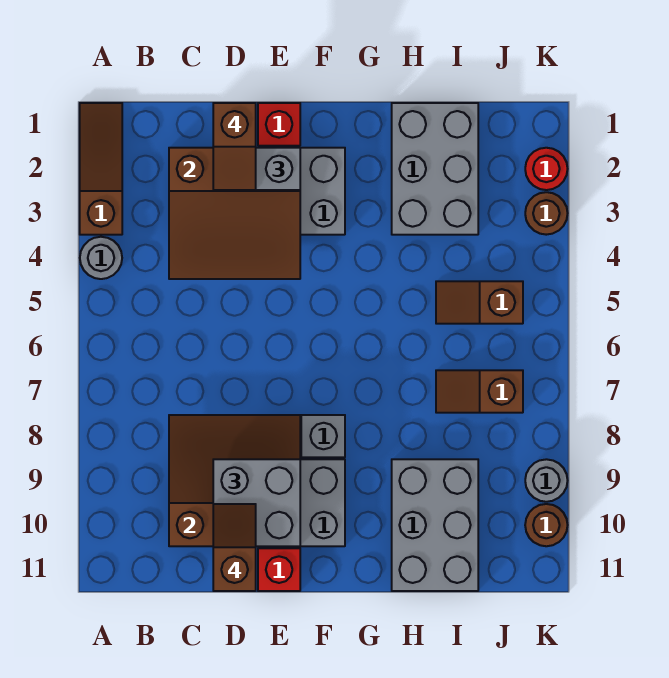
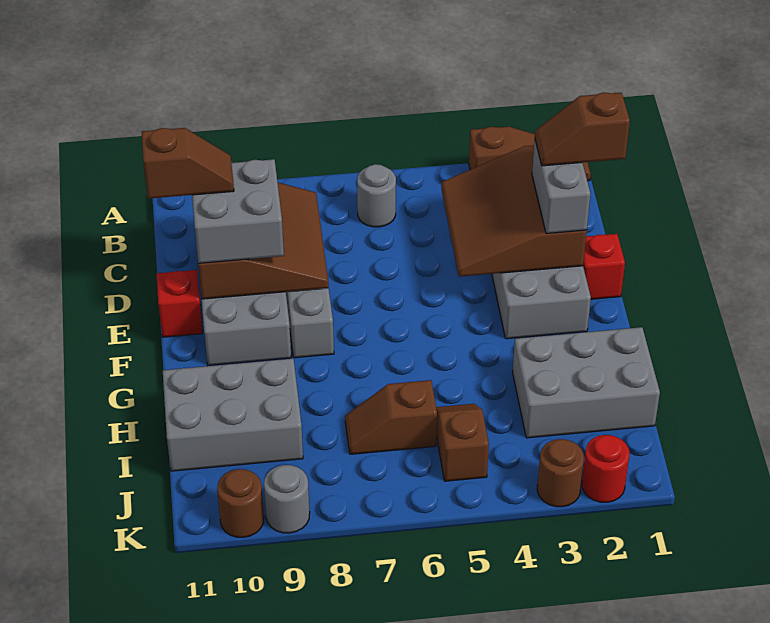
grey 1x1 round brick [80,237,122,279] -> grey 1x1 round brick moved to [357,164,396,227]
brown 1x2 slope [436,370,523,413] -> brown 1x2 slope turned to [345,380,437,454]

